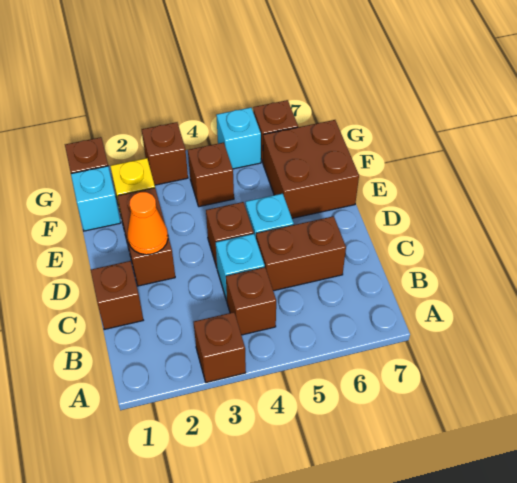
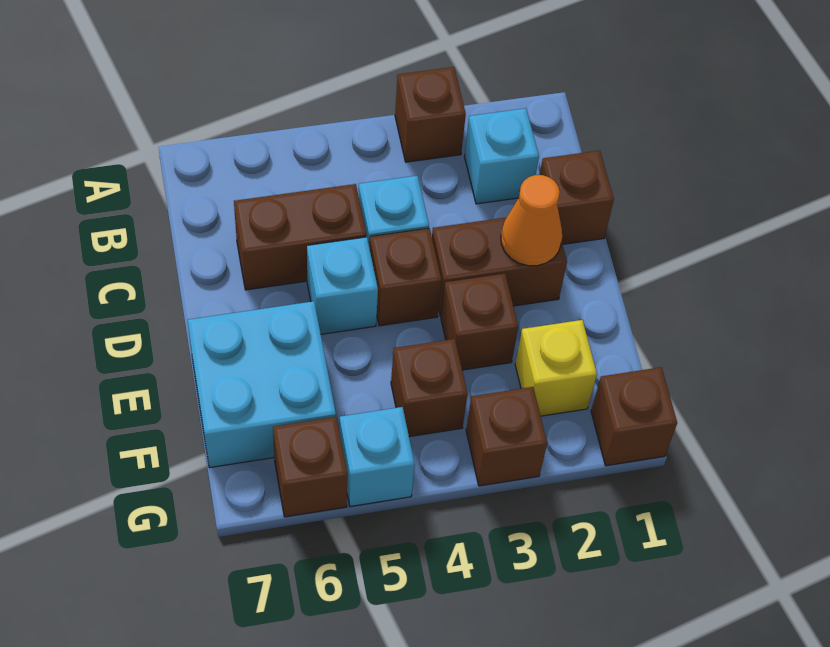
brown 1x1 brick [226,267,276,335] -> brown 1x1 brick moved to [441,274,518,370]
brown 1x2 brick [117,188,175,286] -> brown 1x2 brick turned to [432,217,567,316]
brown 2x2 brick [263,120,359,218] -> cyan 2x2 brick [188,301,336,468]
cyan 1x1 brick [71,166,120,231] -> cyan 1x1 brick moved to [465,108,539,204]

